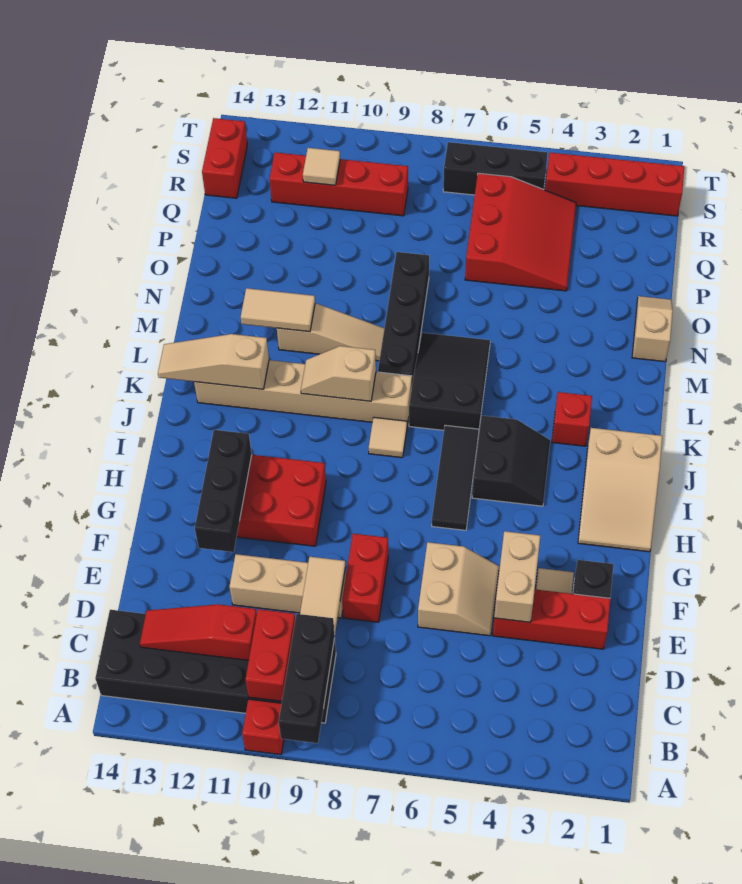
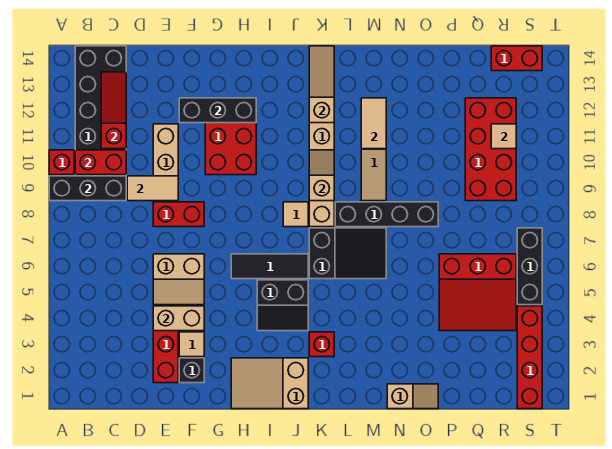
red 1x4 brick [269,152,408,216] -> red 2x4 brick [465,98,516,201]

